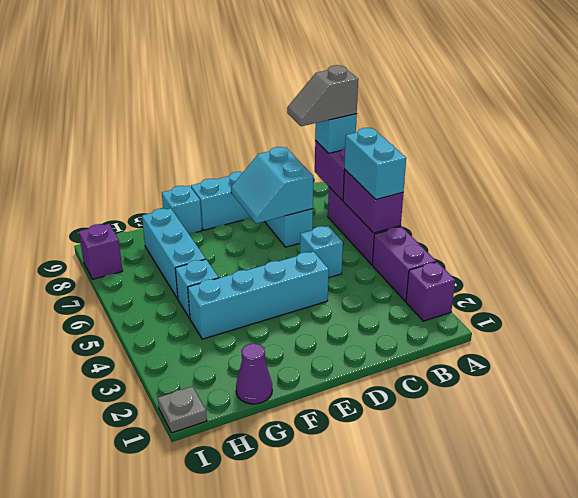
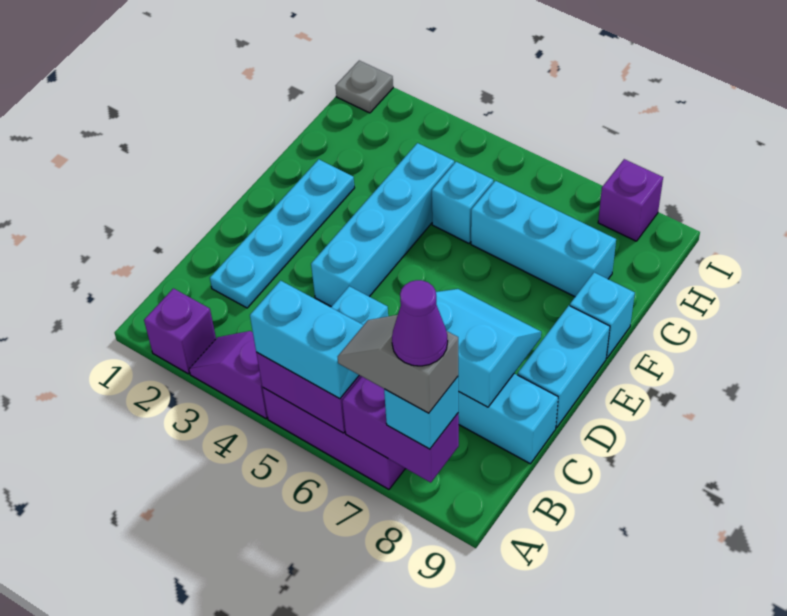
purple 1x2 brick [372,227,436,301] -> purple 1x2 slope [189,331,268,419]
grey 1x2 slope [287,65,358,126] -> grey 1x2 slope turned to [338,315,458,413]
none -> cyan 1x4 plate [210,159,354,308]
purple 1x1 cone [236,343,272,404] -> purple 1x1 cone moved to [392,280,448,366]

